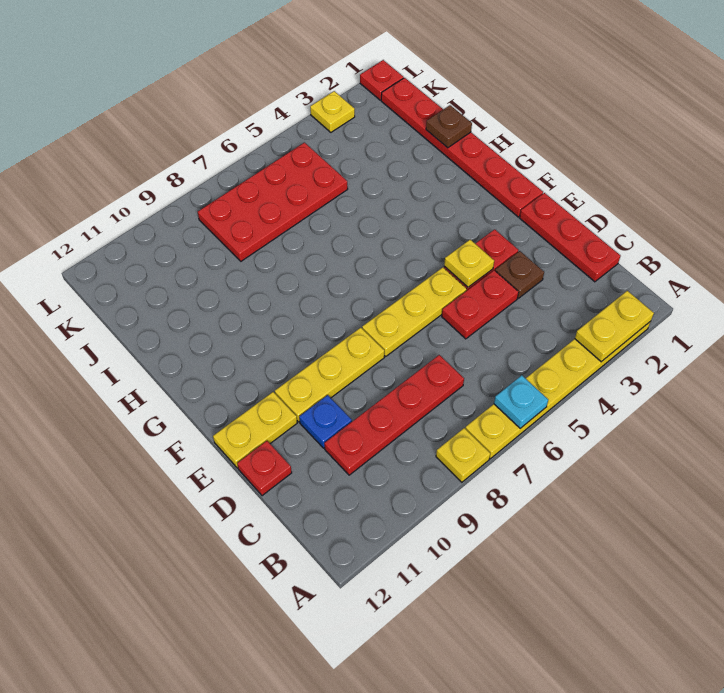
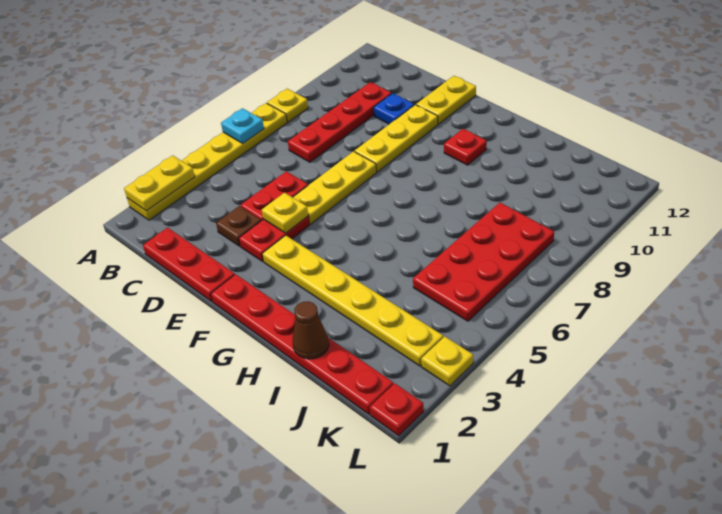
red 1x1 plate [237,441,292,496] -> red 1x1 plate moved to [444,129,487,165]
none -> yellow 1x6 plate [262,235,443,366]
brown 1x1 plate [426,105,472,148] -> brown 1x1 cone [293,301,329,359]

